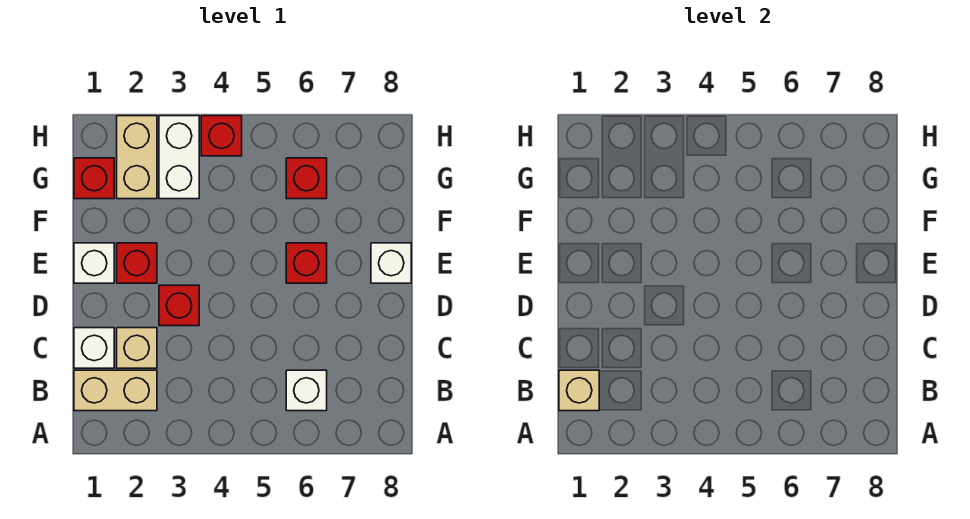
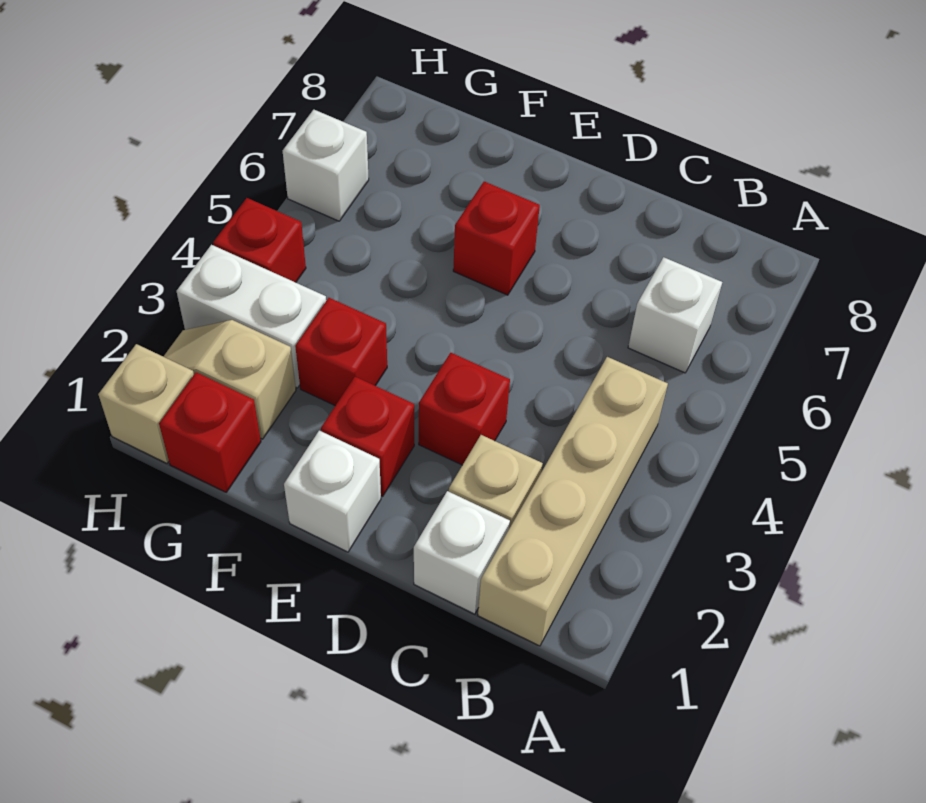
tan 1x2 brick [74,370,157,411] -> tan 1x4 brick [478,357,668,646]
tan 1x1 brick [559,370,599,411] -> tan 1x1 brick moved to [98,344,194,463]
white 1x1 brick [371,243,411,283] -> white 1x1 brick moved to [283,110,369,221]
tan 1x2 brick [117,116,157,199] -> tan 1x2 slope [163,320,296,439]
red 1x1 brick [286,158,327,199] -> red 1x1 brick moved to [295,298,387,406]

